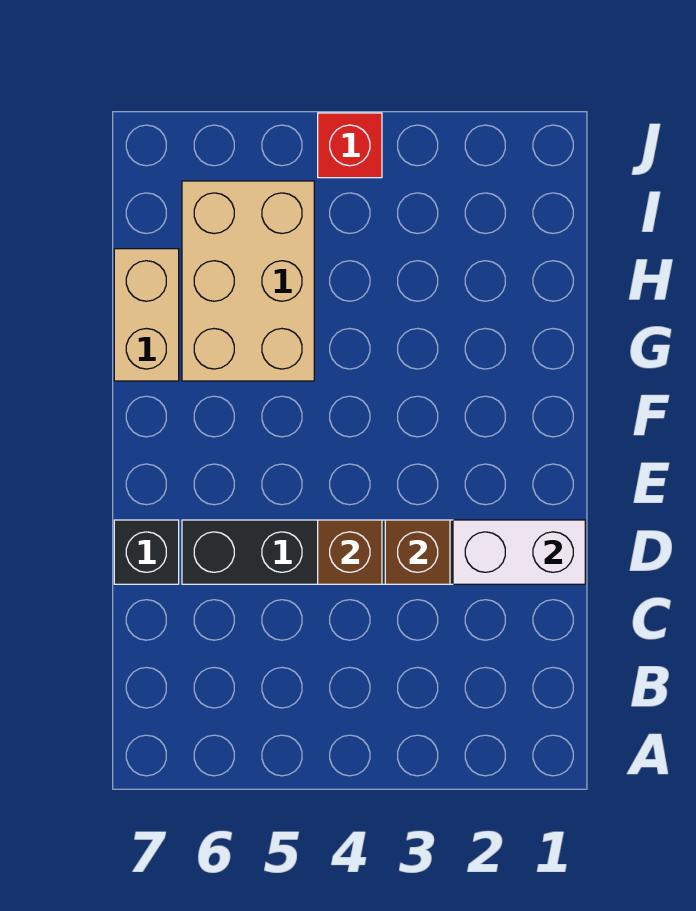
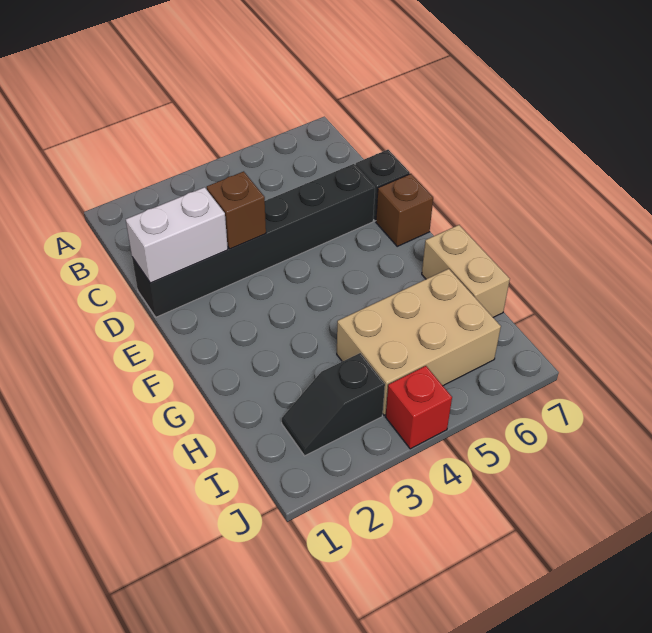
brown 1x1 brick [318,520,382,584] -> brown 1x1 brick moved to [376,174,433,246]
tan 2x3 brick [182,181,314,381] -> tan 2x3 brick turned to [337,269,501,415]
none -> black 1x2 slope [282,353,385,456]

